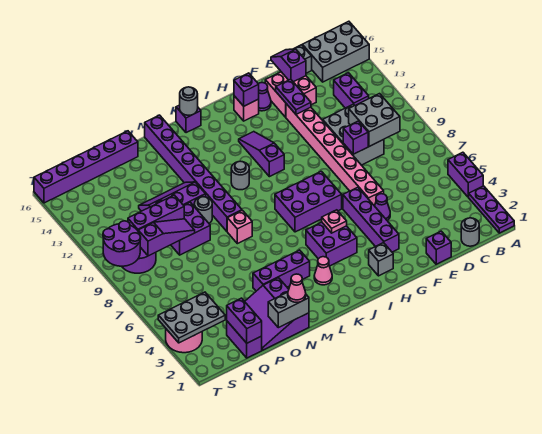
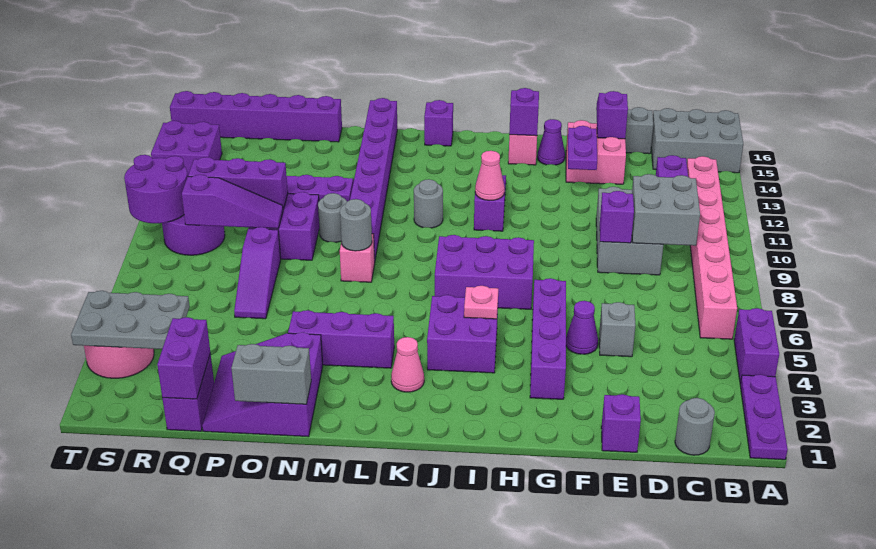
pink 1x8 brick [286,104,384,206] -> pink 1x8 brick moved to [687,156,737,339]
grey 1x1 brick [369,243,393,276] -> grey 1x1 brick moved to [599,302,635,357]
grey 1x1 round brick [180,87,198,115] -> grey 1x1 round brick moved to [340,199,372,251]
pink 1x1 cone [288,274,306,302] -> pink 1x1 cone moved to [475,151,505,200]
none -> purple 1x3 slope [234,227,281,319]
none -> purple 2x2 brick [151,121,222,176]

